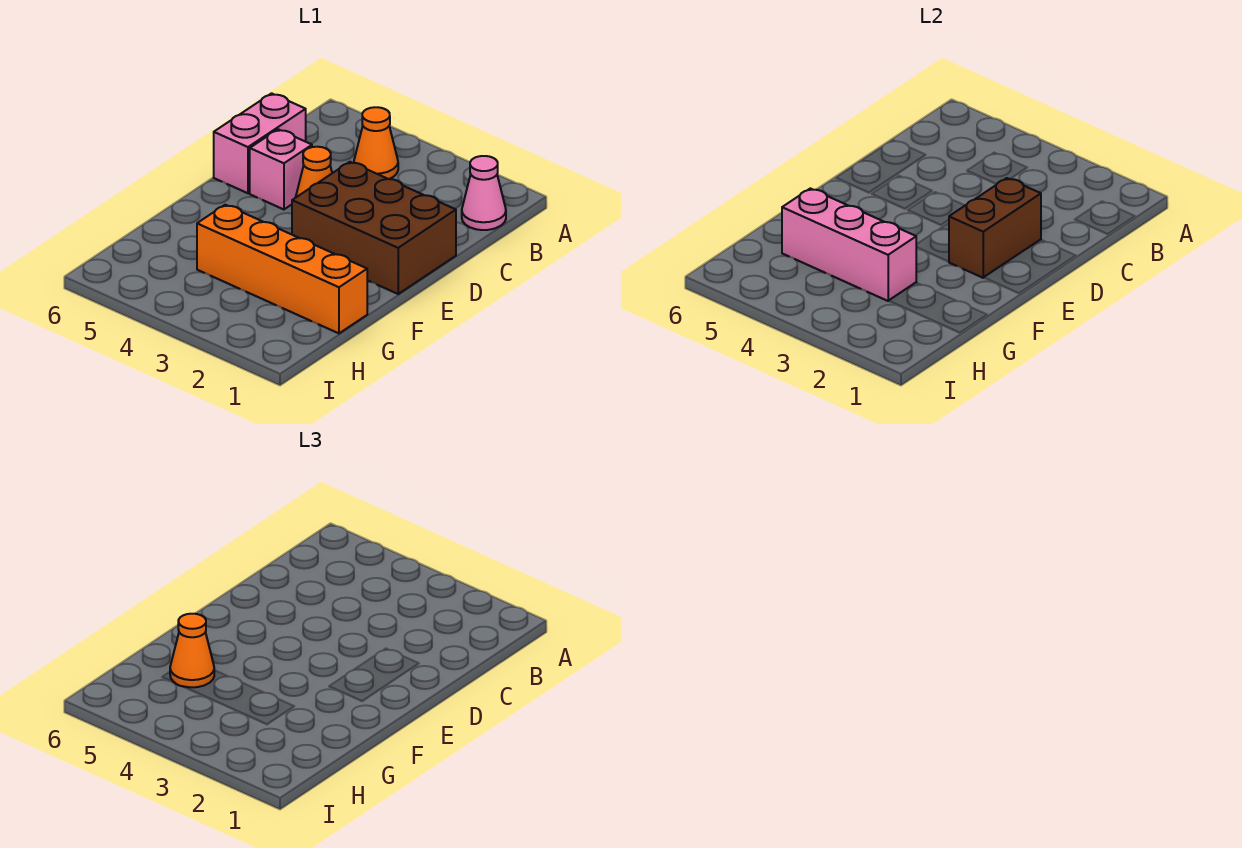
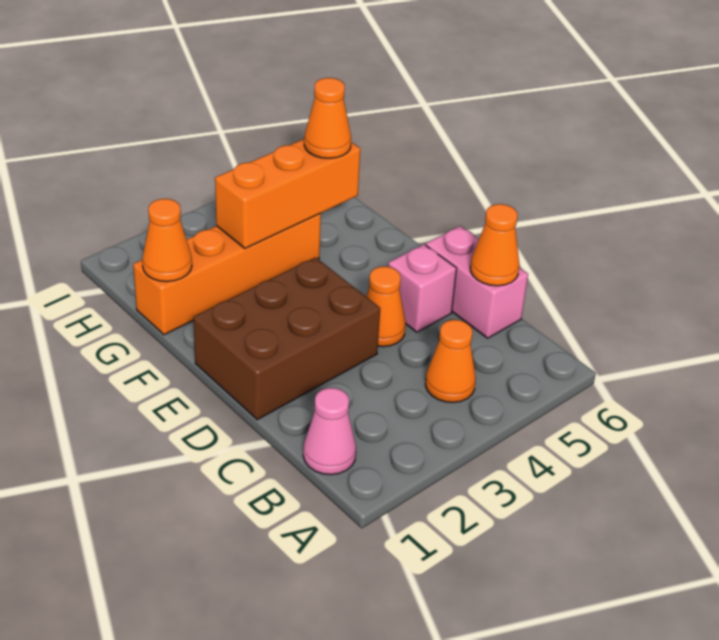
none -> orange 1x1 cone [470,204,519,286]
brown 1x2 brick [949,178,1041,278] -> none
none -> orange 1x1 cone [142,199,192,282]
pink 1x3 brick [782,188,916,301] -> orange 1x3 brick [215,139,360,248]

